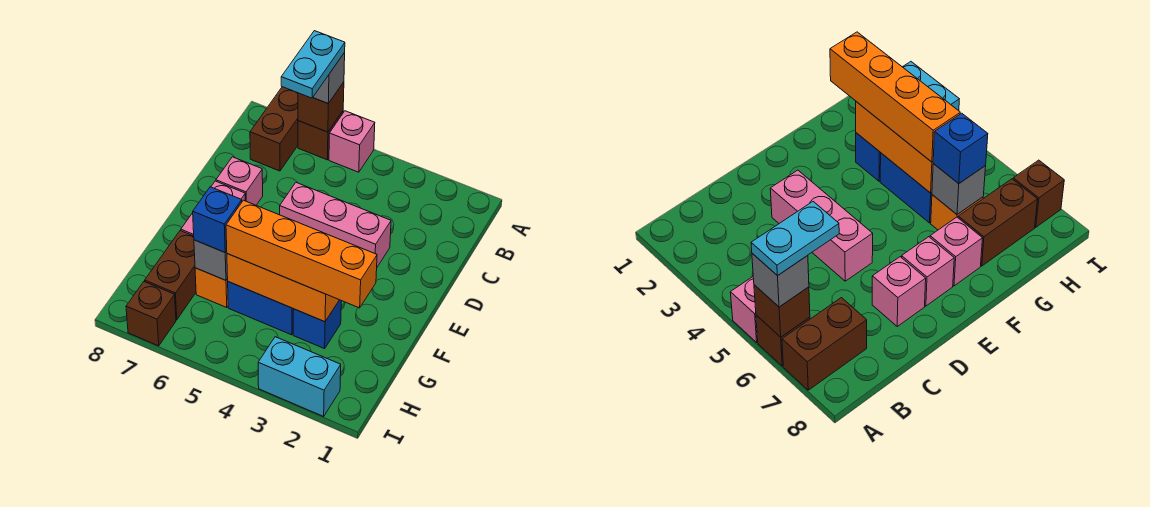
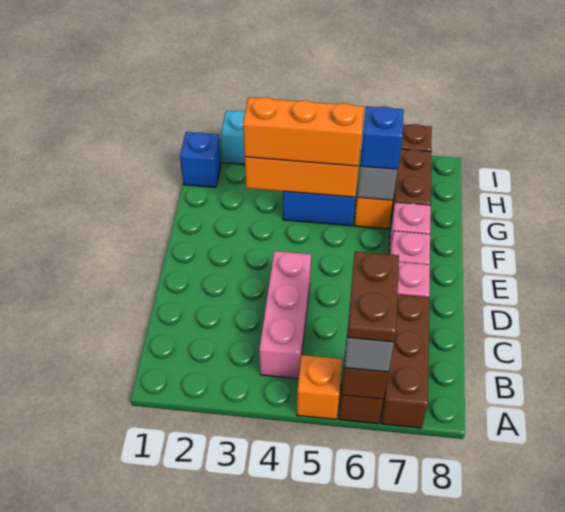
pink 1x1 brick [329,111,375,172] -> orange 1x1 brick [297,355,342,419]
cyan 1x2 plate [281,31,345,98] -> brown 1x2 plate [348,251,399,342]
brown 1x2 brick [250,87,298,171] -> brown 1x3 brick [381,294,429,428]
pink 1x3 brick [280,183,391,267] -> pink 1x3 brick turned to [259,251,311,379]
orange 1x4 brick [226,200,377,308] -> orange 1x3 brick [243,97,364,166]
blue 1x1 brick [293,300,341,349] -> blue 1x1 brick moved to [180,132,221,187]

